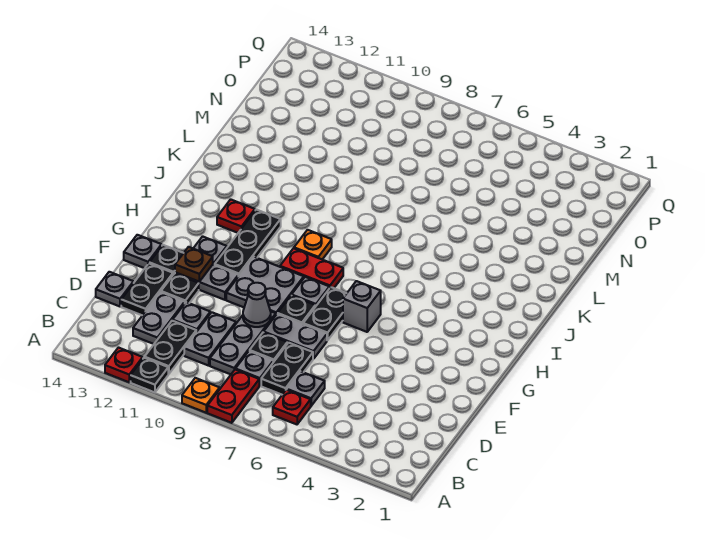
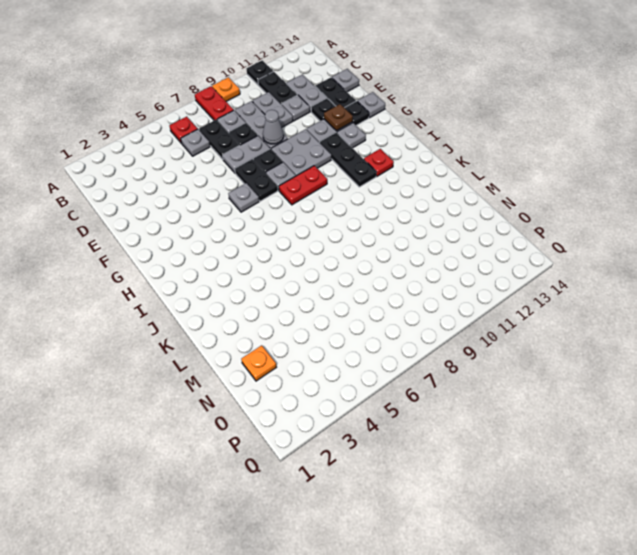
red 1x1 plate [105,348,143,382] -> none
grey 1x1 brick [343,281,381,332] -> grey 1x1 plate [228,183,259,212]
orange 1x1 plate [294,230,332,259] -> orange 1x1 plate moved to [241,345,276,381]

